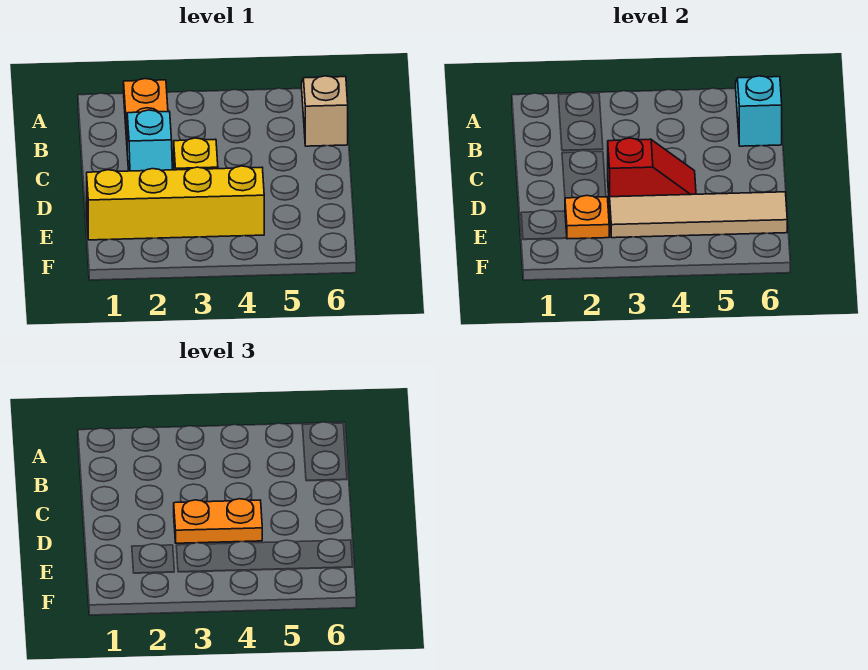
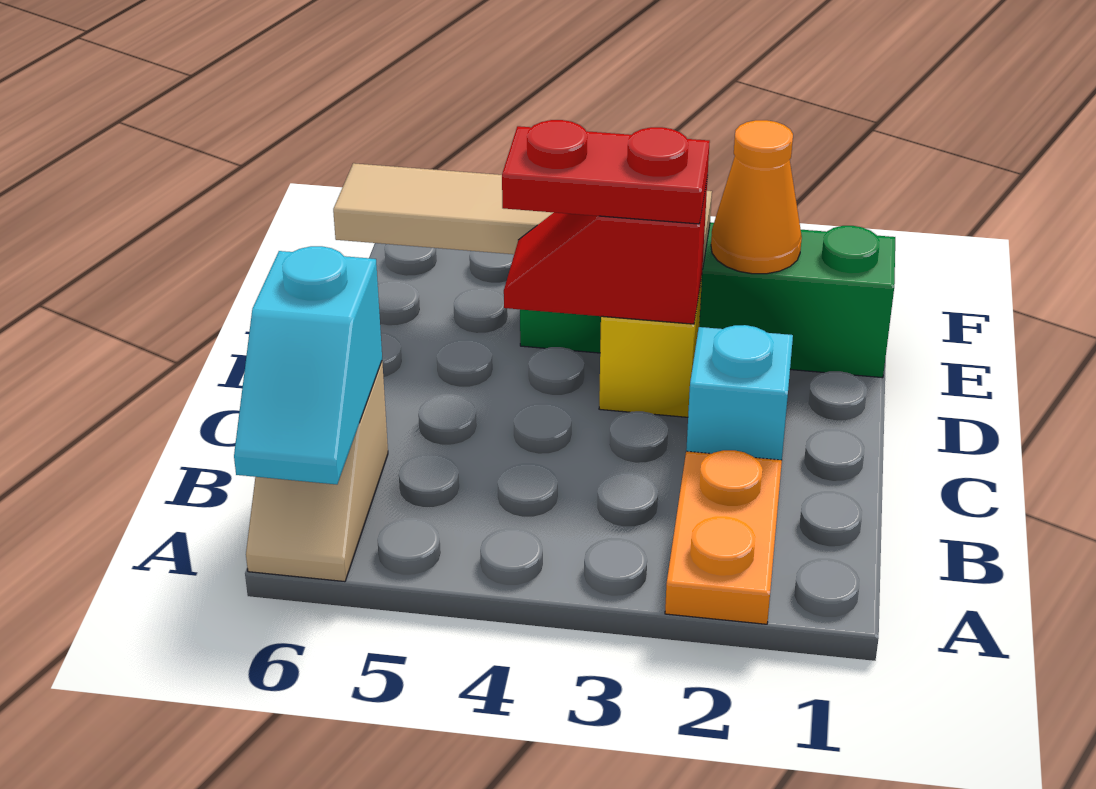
orange 1x2 plate [174,499,262,543] -> red 1x2 plate [502,120,710,224]
yellow 1x4 brick [87,166,264,240] -> green 1x4 brick [520,222,895,378]
orange 1x1 plate [565,195,609,239] -> orange 1x1 cone [711,120,802,274]

